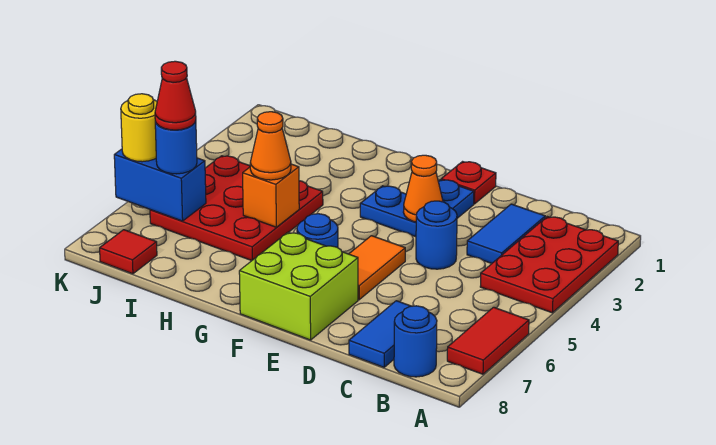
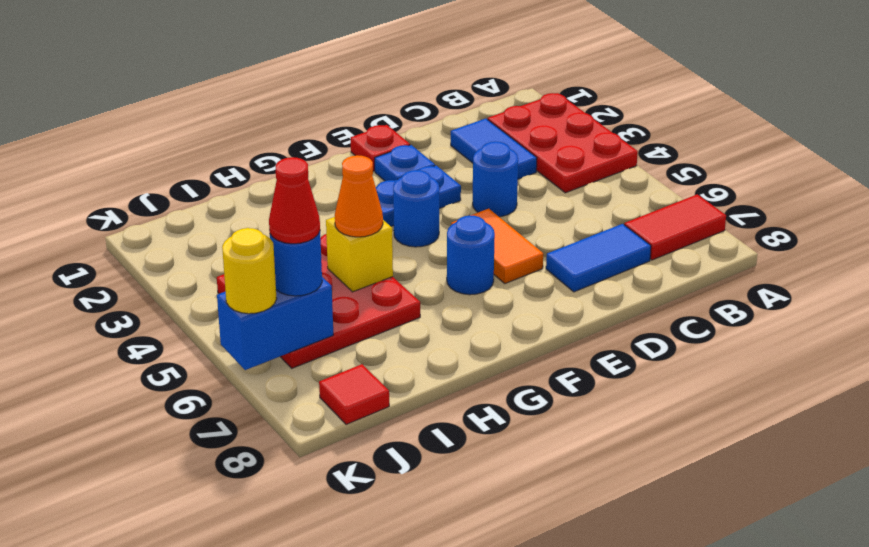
red 1x2 tile [447,307,529,374] -> red 1x2 tile turned to [624,194,726,260]
blue 1x1 round brick [394,306,437,377] -> blue 1x1 round brick moved to [393,170,439,247]
blue 1x2 tile [349,301,410,367] -> blue 1x2 tile turned to [546,224,651,292]
orange 1x1 cone [403,155,443,222] -> none
lime 2x2 brick [239,232,358,340] -> none
orange 1x1 brick [243,164,299,227] -> yellow 1x1 brick [326,217,393,292]

